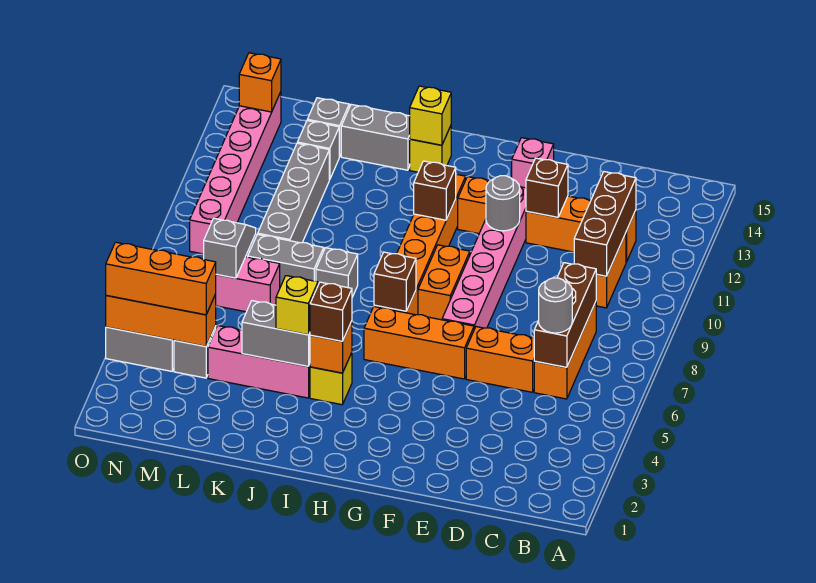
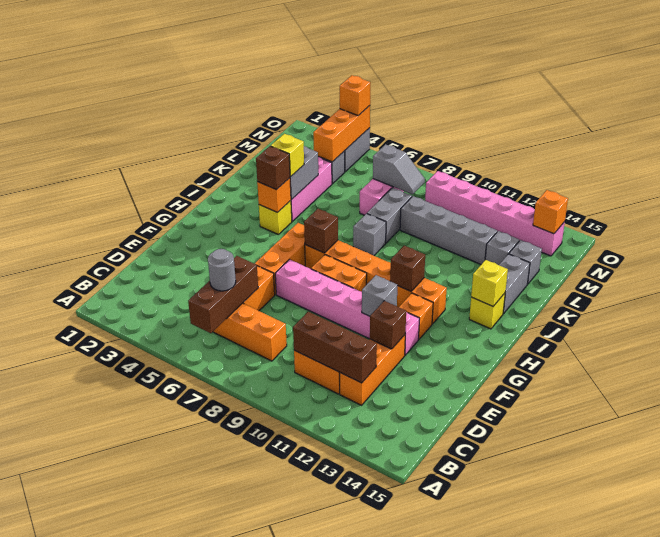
brown 1x3 brick [534,263,597,367] -> brown 1x3 brick turned to [188,256,258,333]
grey 1x1 round brick [486,176,520,231] -> grey 1x1 brick [362,275,398,316]
pink 1x1 brick [512,138,554,188] -> none
orange 1x3 brick [106,242,216,315] -> orange 1x1 brick [340,75,370,116]

